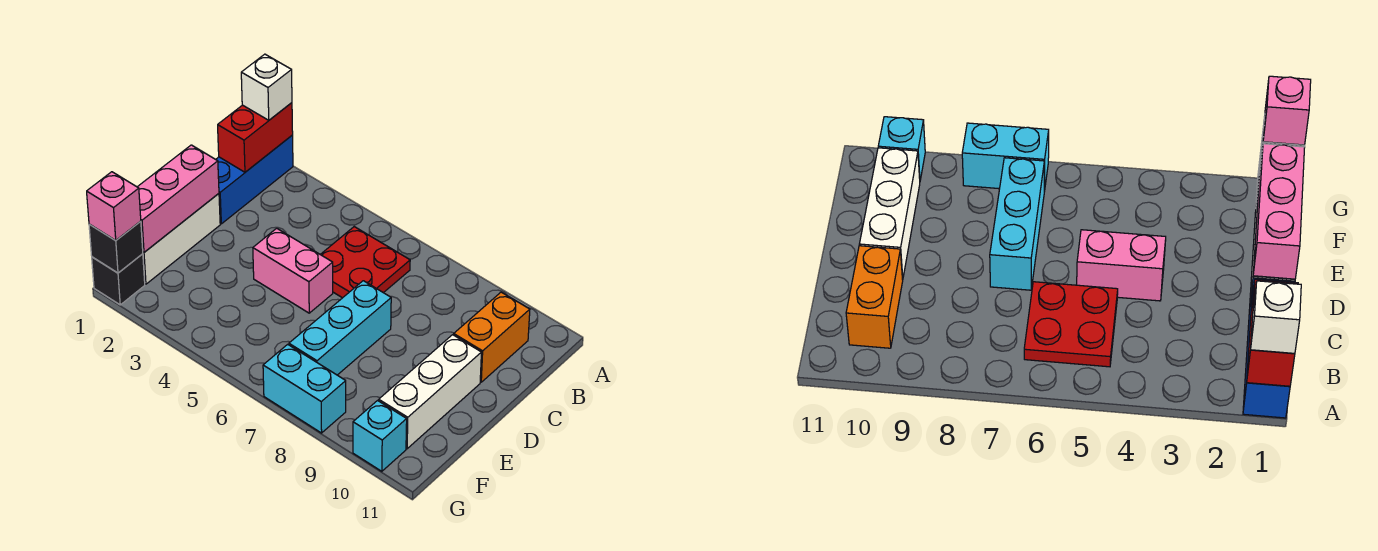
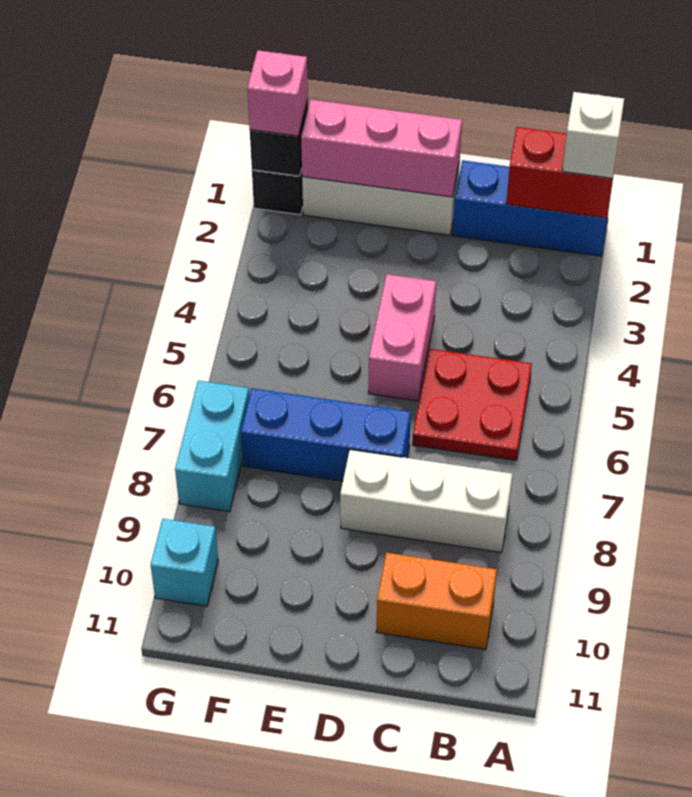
cyan 1x3 brick [289,281,391,375] -> blue 1x3 brick [241,388,411,481]
white 1x3 brick [379,335,481,449] -> white 1x3 brick moved to [340,450,512,553]

